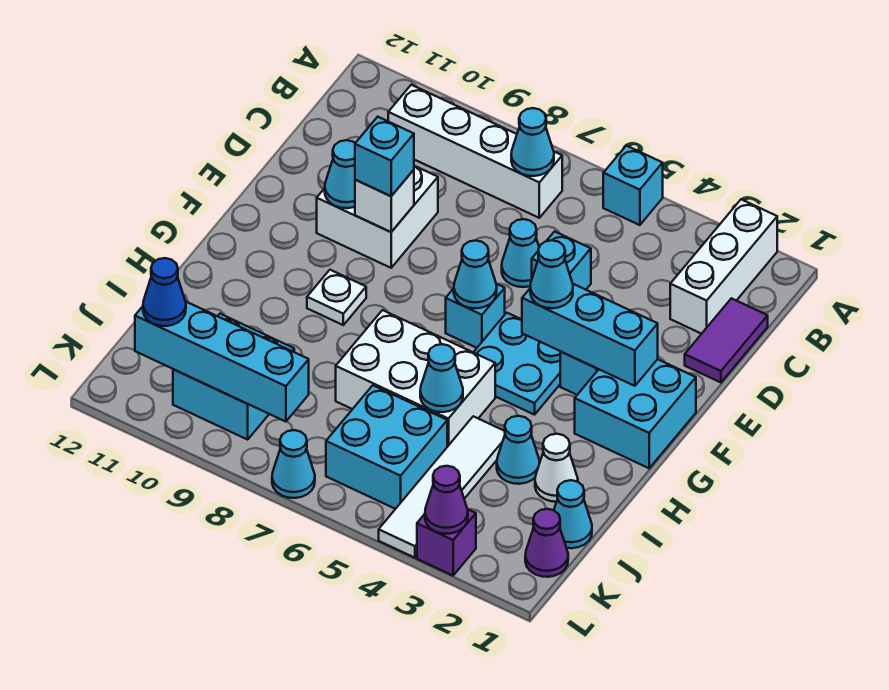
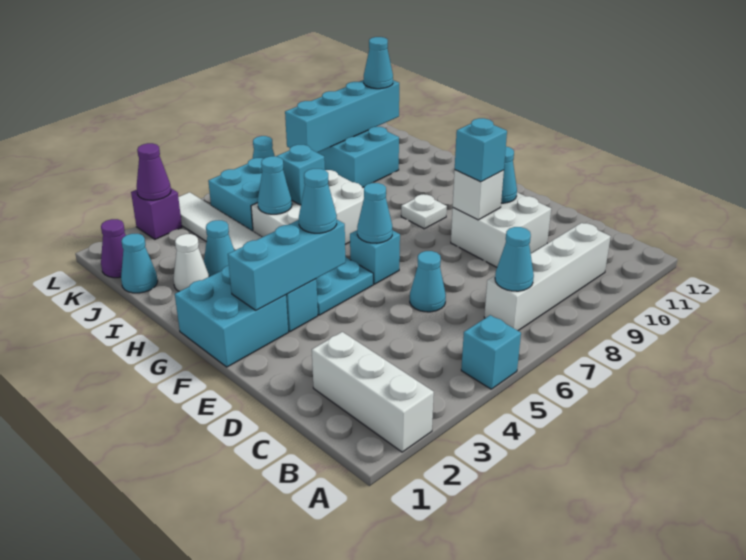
purple 1x2 tile [685,298,768,382] -> none
cyan 1x1 brick [532,231,591,290] -> cyan 1x1 brick moved to [276,145,325,205]
blue 1x1 cone [143,258,186,326] -> cyan 1x1 cone [364,37,393,89]

